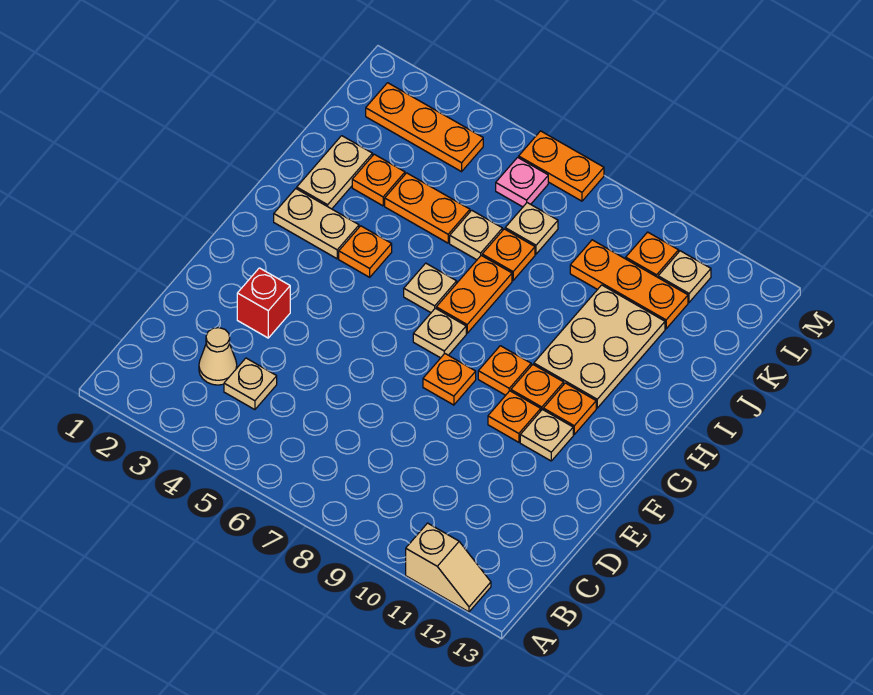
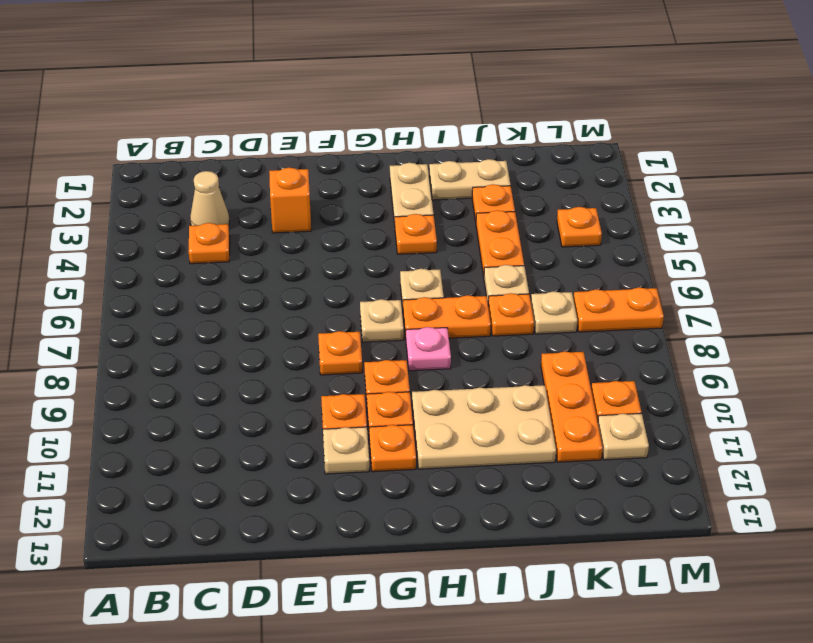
tan 1x2 slope [406,523,491,612] -> none
tan 1x1 plate [224,358,277,410] -> orange 1x1 plate [188,223,230,264]
red 1x1 brick [237,268,290,338] -> orange 1x1 brick [269,168,311,233]
orange 1x3 plate [366,83,483,172] -> orange 1x1 plate [557,207,602,247]
pink 1x1 plate [496,157,548,207] -> pink 1x1 plate moved to [406,327,451,371]
orange 1x2 plate [519,131,604,201] -> orange 1x2 plate turned to [573,287,664,332]

